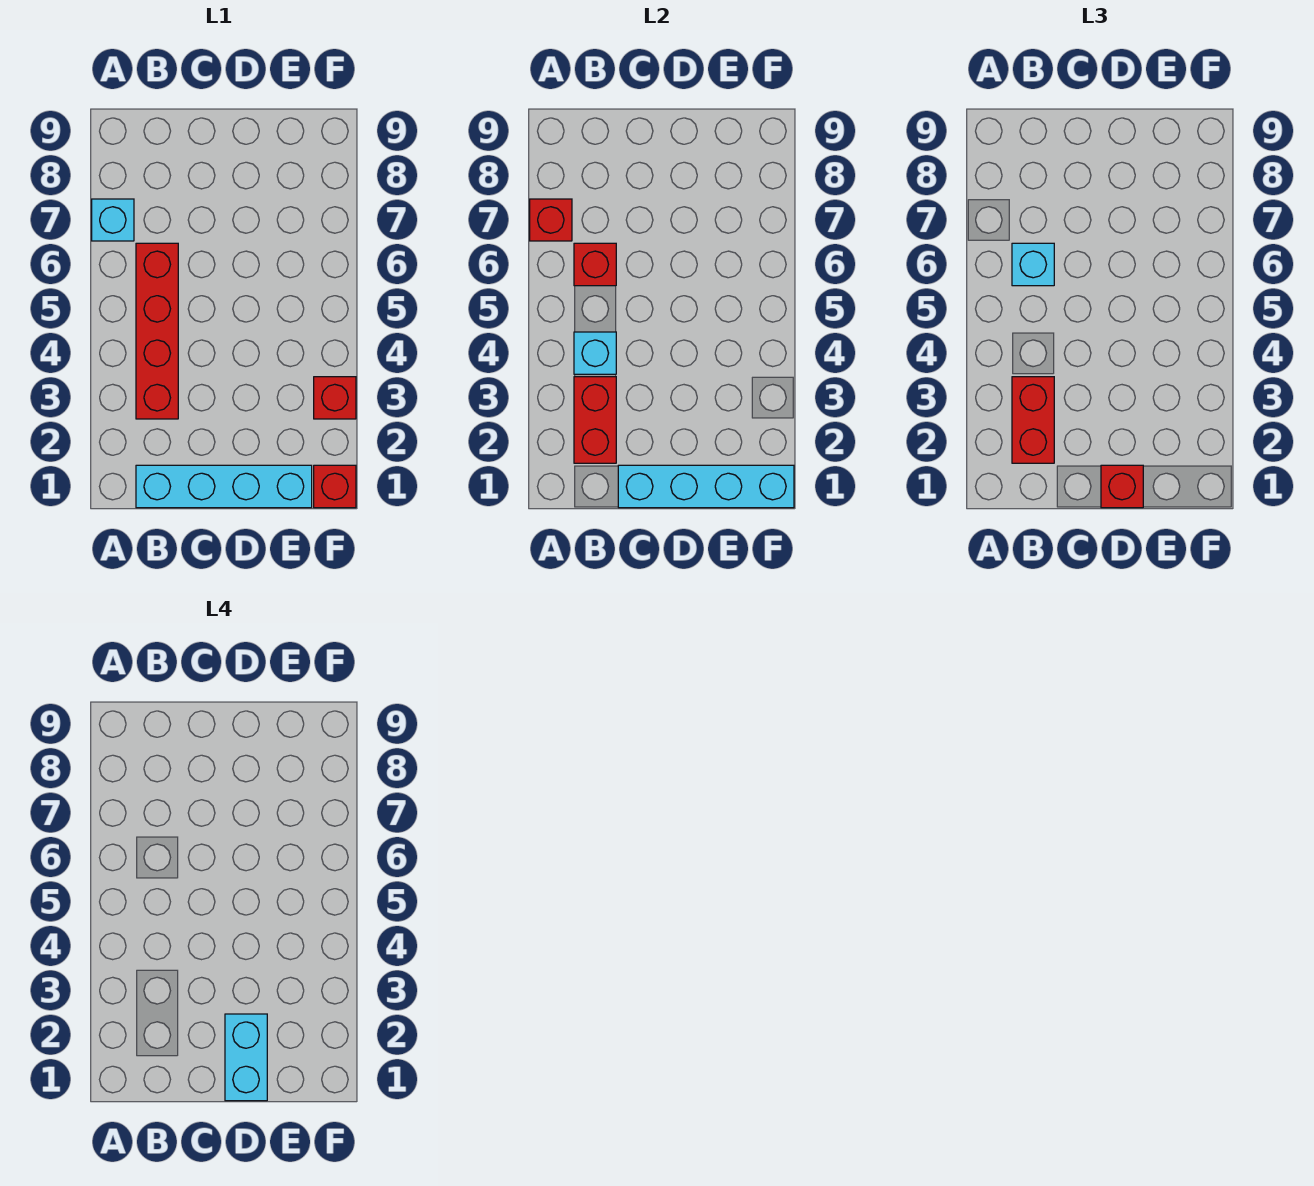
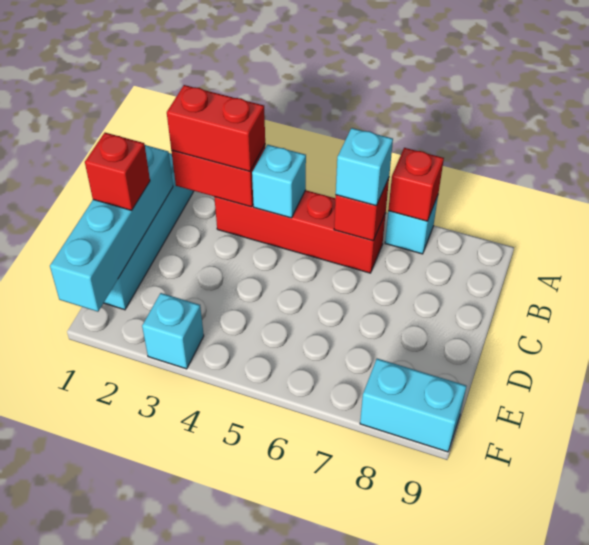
cyan 1x2 brick [225,1014,267,1101] -> cyan 1x2 brick moved to [360,359,466,452]
red 1x1 brick [314,465,356,508] -> none
red 1x1 brick [314,377,356,419] -> cyan 1x1 brick [142,293,204,369]

